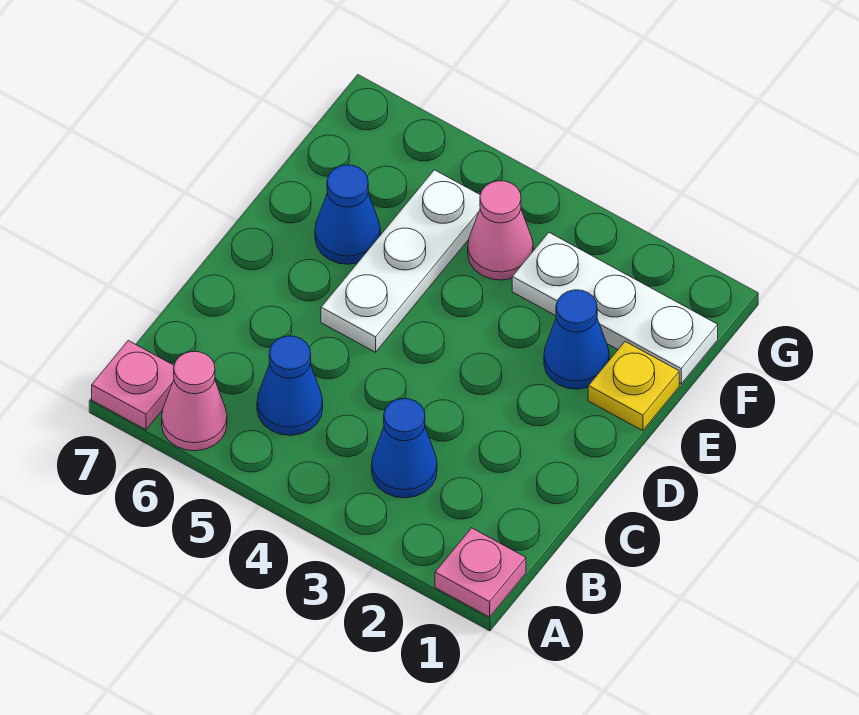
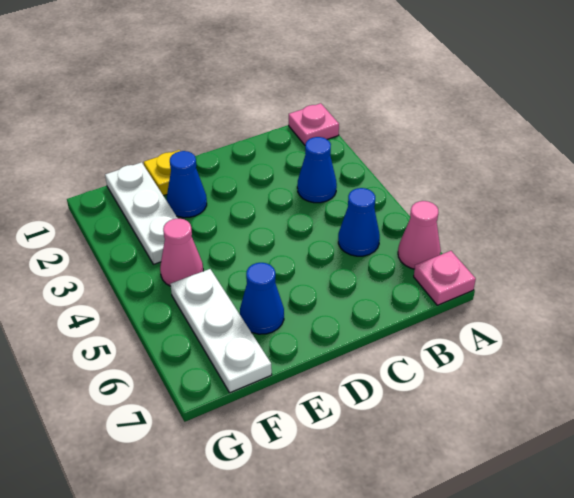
white 1x3 plate [321,170,480,352] -> white 1x3 plate turned to [170,269,272,393]

